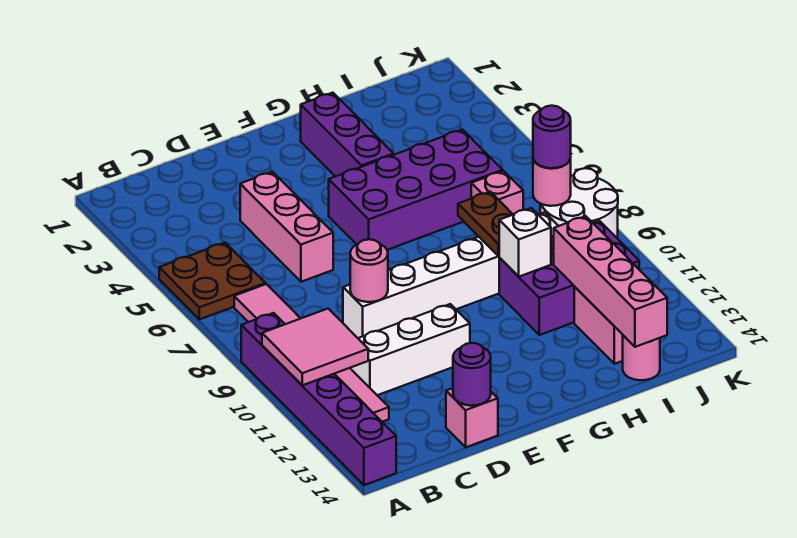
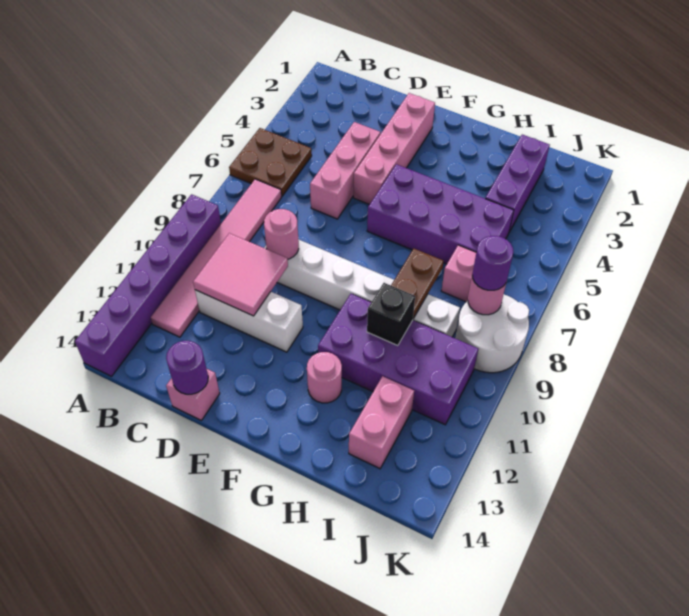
pink 2x2 tile [262,309,368,385] -> pink 2x2 tile moved to [193,233,288,316]
purple 1x3 brick [301,93,394,177] -> purple 1x3 brick moved to [485,135,550,232]
purple 2x3 brick [499,221,639,335] -> purple 2x4 brick [318,294,478,425]
white 1x1 brick [499,208,551,277] -> black 1x1 brick [367,283,415,346]
pink 1x4 brick [554,216,667,347] -> pink 1x4 brick moved to [353,93,435,205]
pink 1x1 round brick [623,335,660,380] -> pink 1x1 round brick moved to [307,352,342,403]

